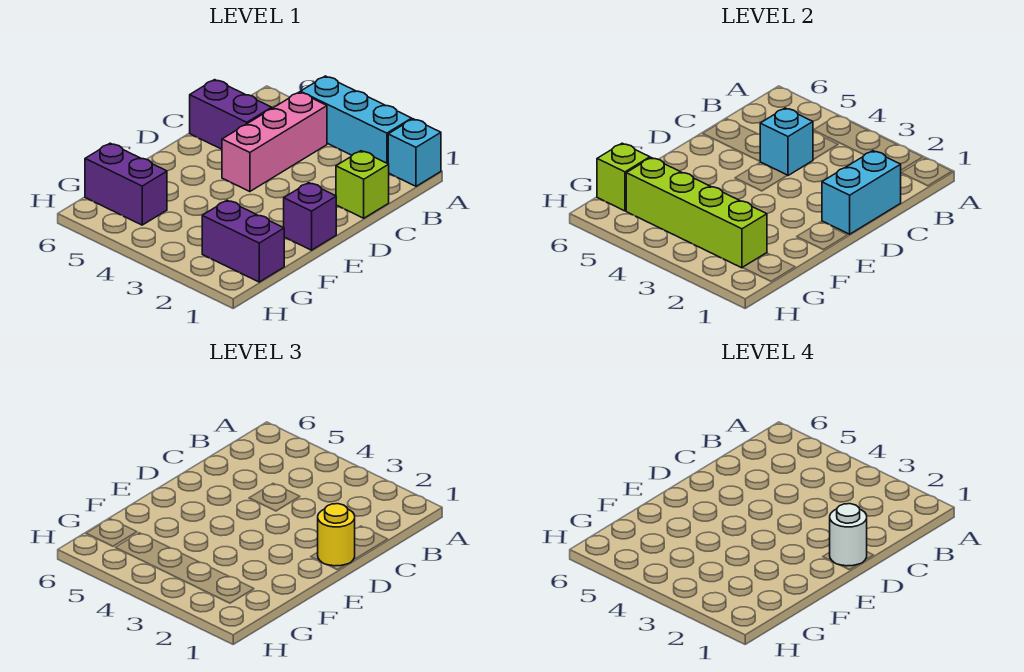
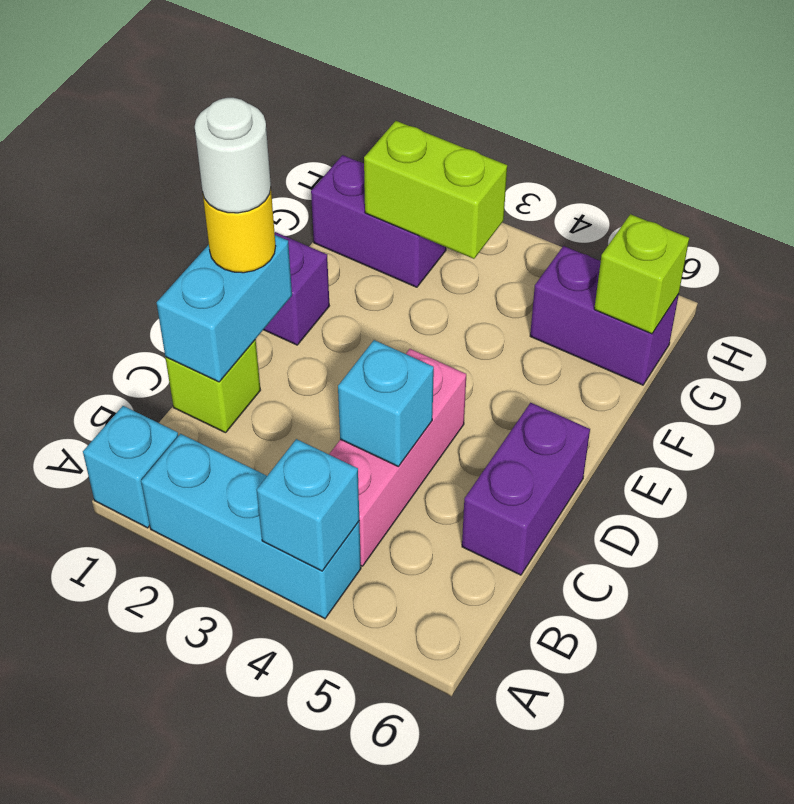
none -> cyan 1x1 brick [257,439,359,571]
purple 1x2 brick [190,80,272,149] -> purple 1x2 brick turned to [462,403,590,575]
lime 1x4 brick [626,158,767,268] -> lime 1x2 brick [364,121,507,259]

